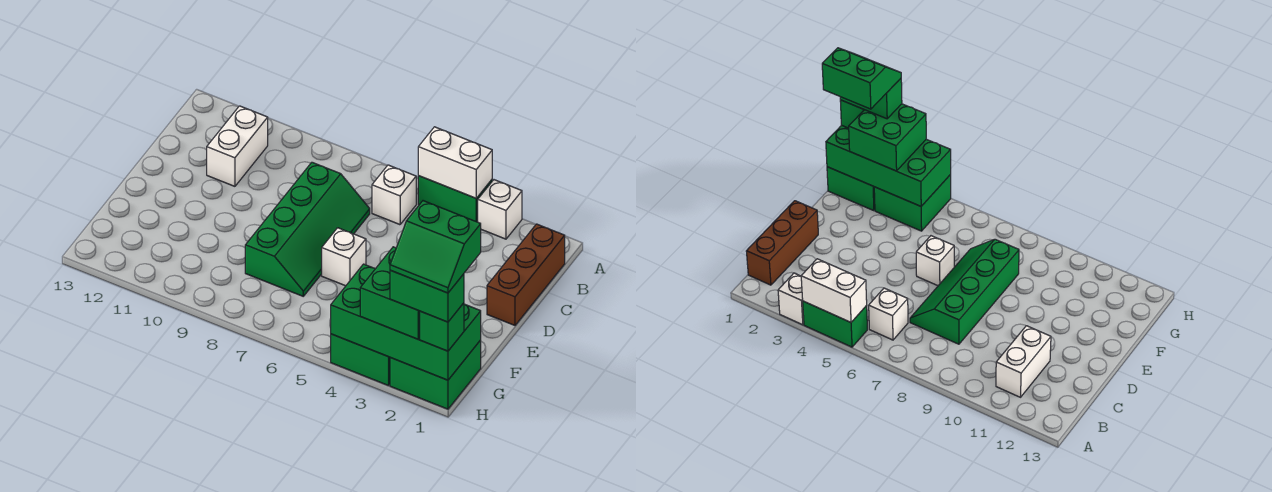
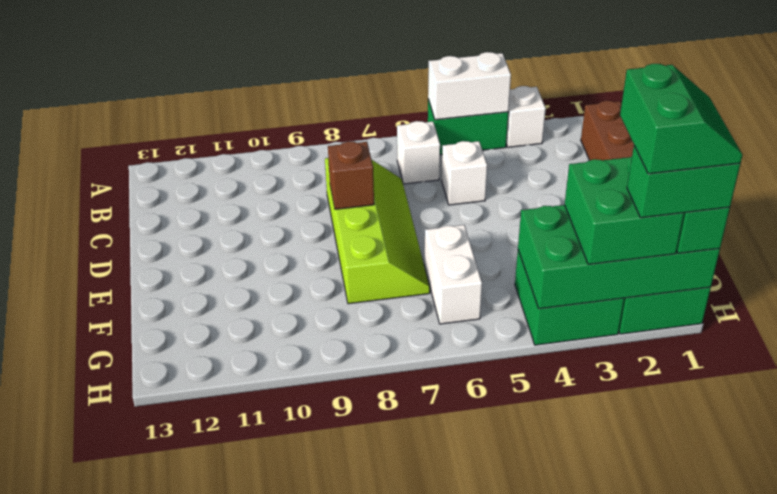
white 1x2 brick [207,106,268,186] -> white 1x2 brick moved to [424,225,482,324]
green 2x4 slope [245,162,370,296] -> lime 2x4 slope [325,158,430,304]
none -> brown 1x1 brick [328,141,374,209]
white 1x1 brick [322,228,366,286] -> white 1x1 brick moved to [442,141,487,205]
green 2x2 slope [390,201,481,293] -> green 2x2 slope turned to [620,64,743,174]

